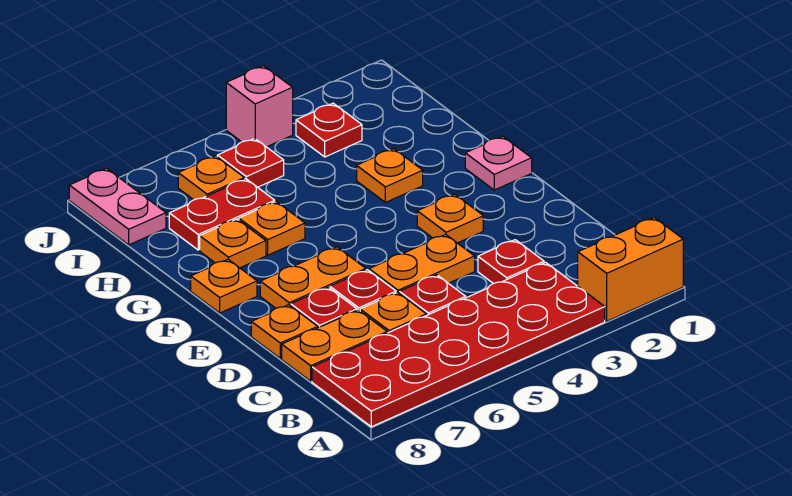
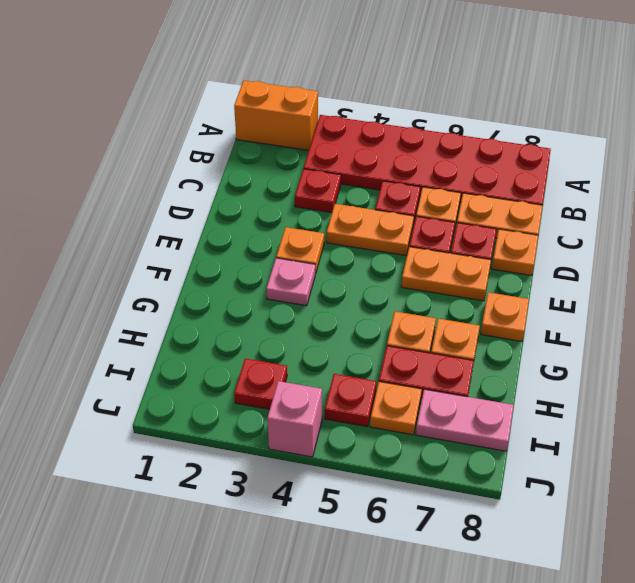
pink 1x1 plate [465,136,532,190] -> pink 1x1 plate moved to [266,258,315,306]
orange 1x1 plate [357,149,423,202] -> none
pink 1x2 plate [69,168,166,245] -> pink 1x2 plate turned to [416,389,514,451]

